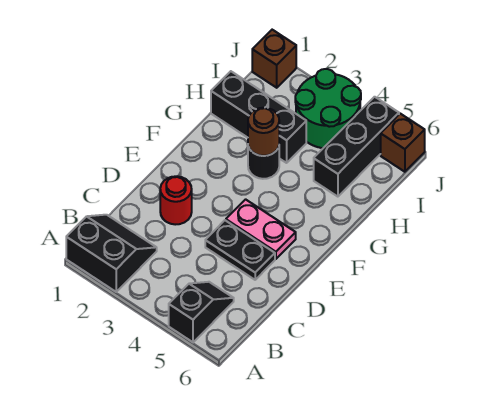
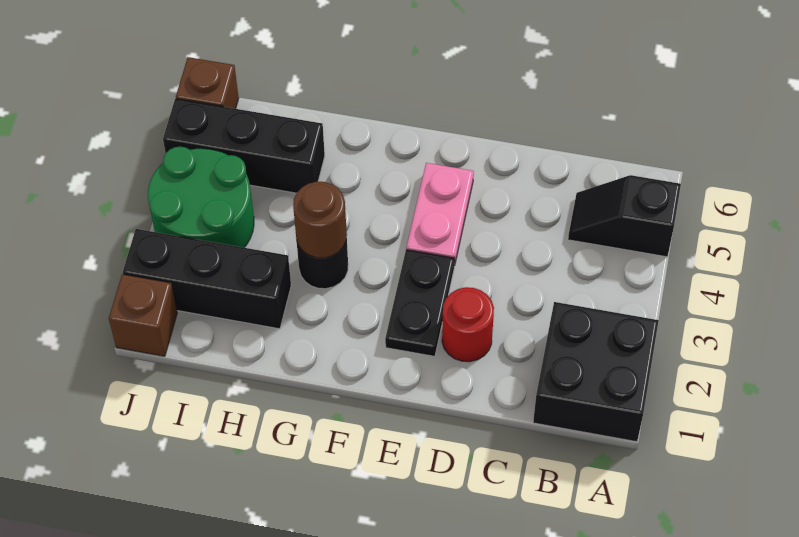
black 2x2 slope [66,215,157,292] -> black 2x2 brick [533,302,659,442]
black 1x2 plate [205,220,275,280] -> black 1x2 plate moved to [385,250,455,356]
black 1x3 brick [211,71,306,163] -> black 1x3 brick turned to [123,229,291,329]

